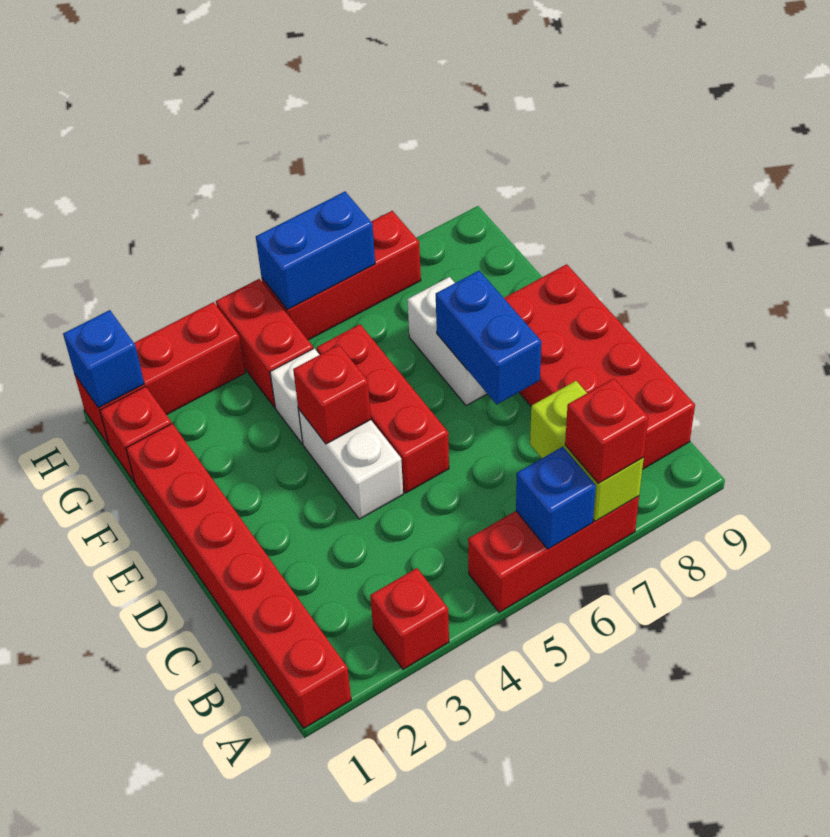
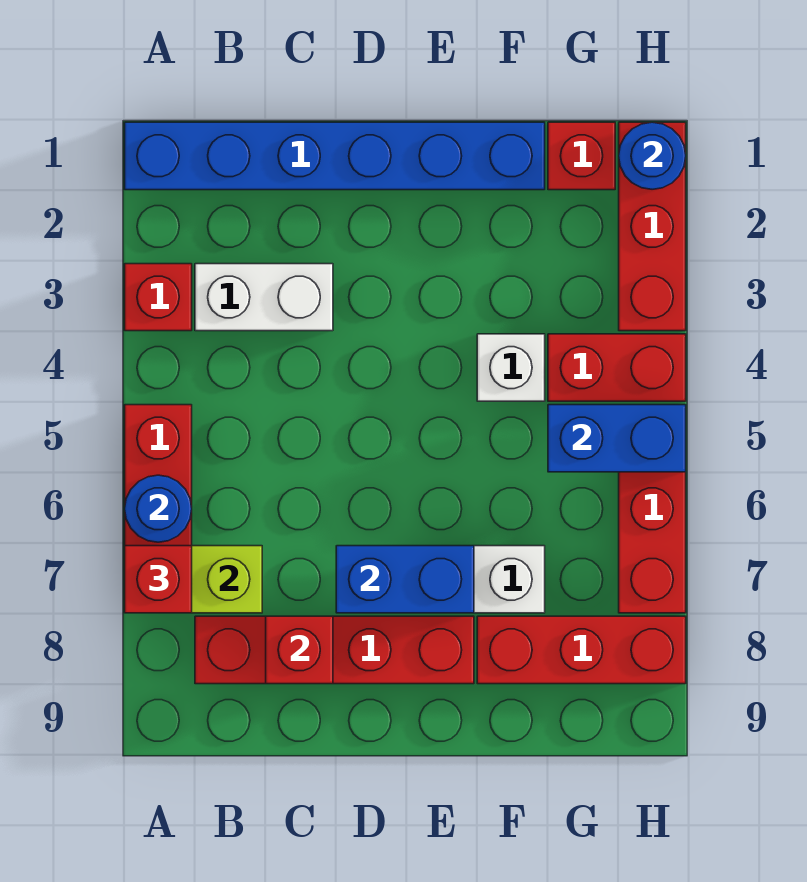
red 1x6 brick [126,424,351,728] -> blue 1x6 brick [125,122,545,190]
blue 1x1 brick [516,447,596,549] -> blue 1x1 round brick [125,475,192,542]
red 2x4 brick [504,264,695,469] -> red 1x4 brick [195,616,474,684]
white 1x2 brick [298,409,403,519] -> white 1x2 brick moved to [195,264,333,331]
red 1x3 brick [317,324,449,493] -> red 1x3 brick moved to [477,616,686,684]
red 1x1 brick [293,345,371,444] -> red 1x1 brick moved to [266,616,333,684]
blue 1x1 brick [63,310,144,408] -> blue 1x1 round brick [619,122,686,189]
blue 1x2 brick [256,192,375,310] -> blue 1x2 brick turned to [548,405,686,472]

